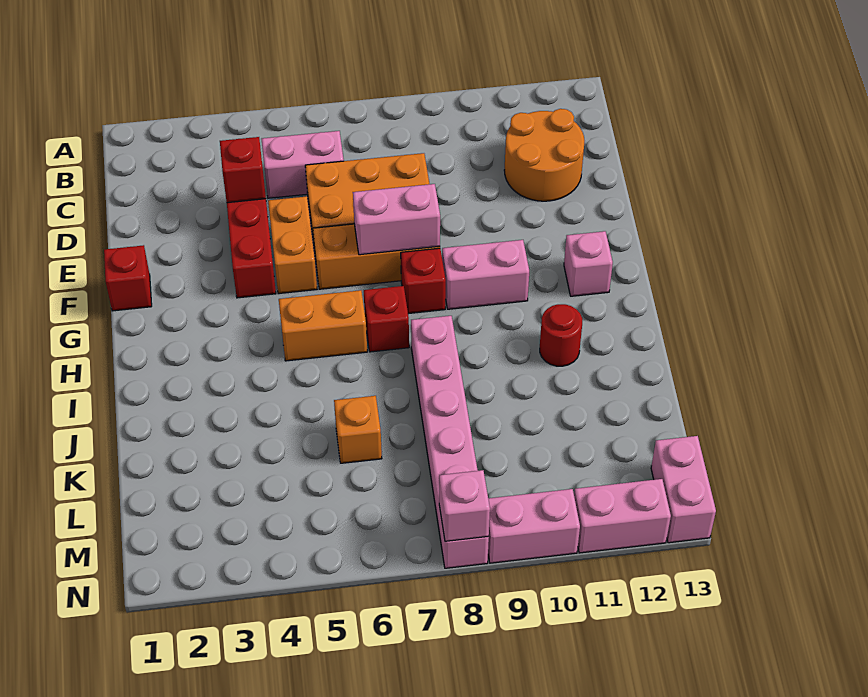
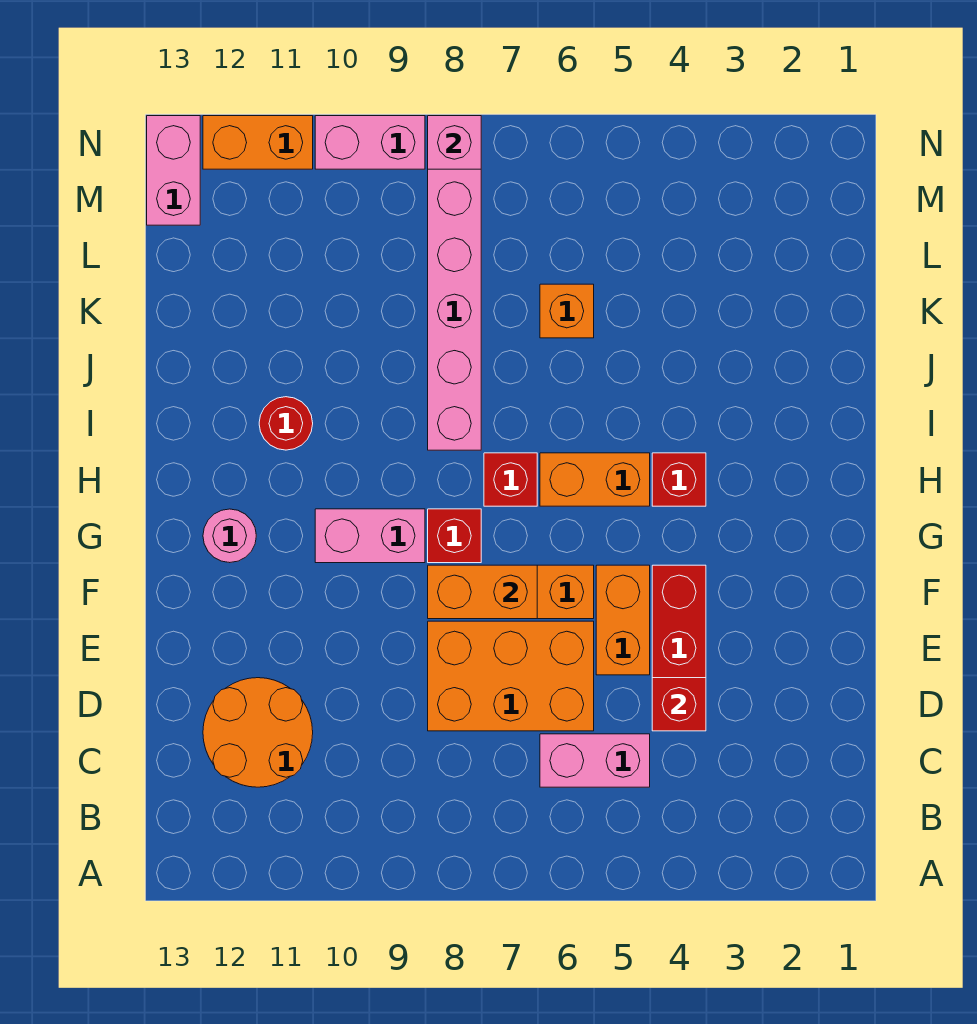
red 1x1 brick [104,245,152,311] -> red 1x1 brick moved to [652,453,706,506]
pink 1x2 brick [353,184,440,255] -> orange 1x2 brick [428,565,537,619]
pink 1x1 brick [564,231,613,296] -> pink 1x1 round brick [203,509,256,563]
pink 1x2 brick [574,479,671,553] -> orange 1x2 brick [203,116,313,169]

